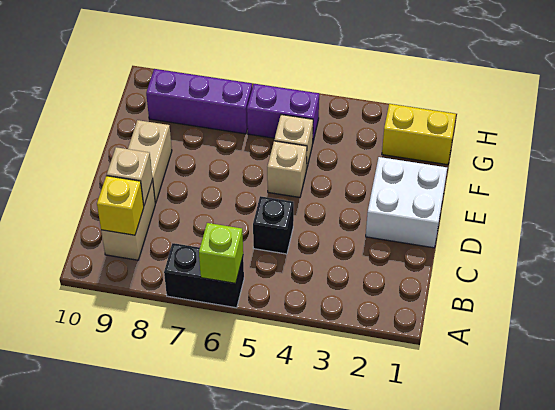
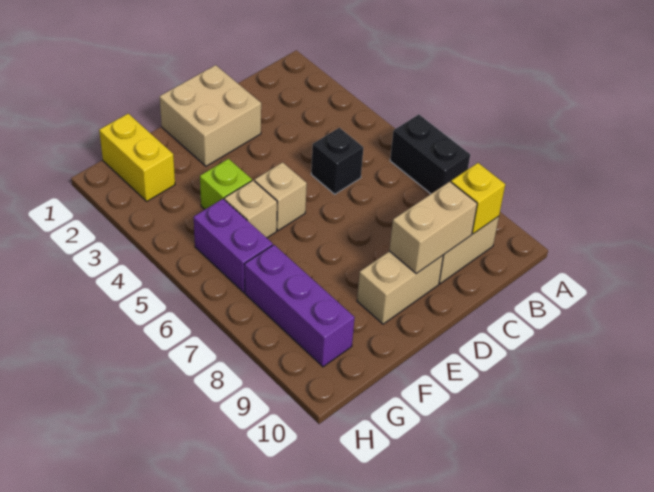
lime 1x1 brick [199,223,243,283] -> lime 1x1 brick moved to [200,159,252,209]
tan 1x1 brick [107,147,153,205] -> tan 1x2 brick [389,182,477,274]
white 2x2 brick [366,157,447,248] -> tan 2x2 brick [160,65,261,166]

